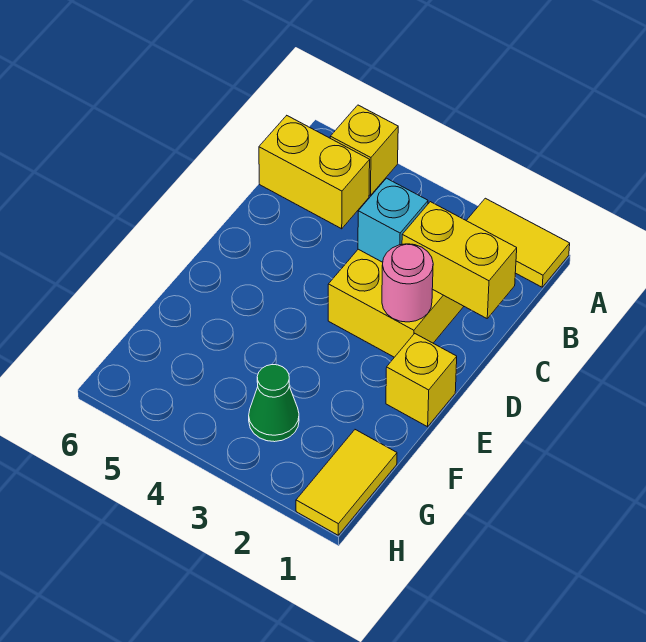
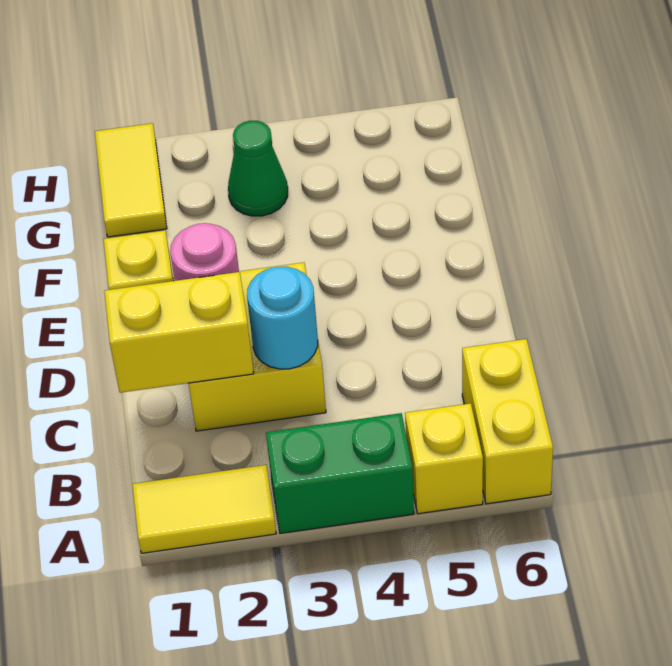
none -> green 1x2 brick [266,413,414,533]
yellow 1x2 brick [259,116,370,229] -> yellow 1x2 brick turned to [462,339,553,504]
cyan 1x1 brick [358,178,428,262] -> cyan 1x1 round brick [247,267,318,369]

